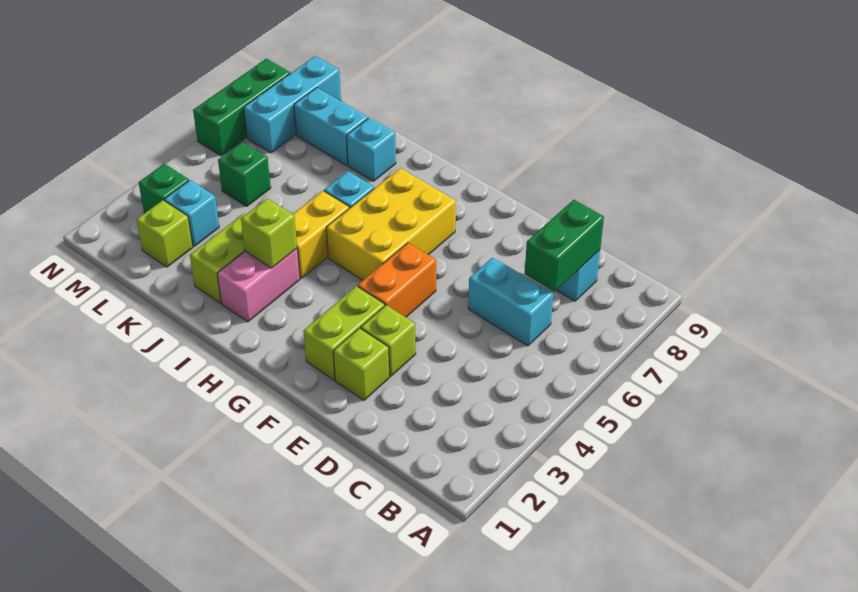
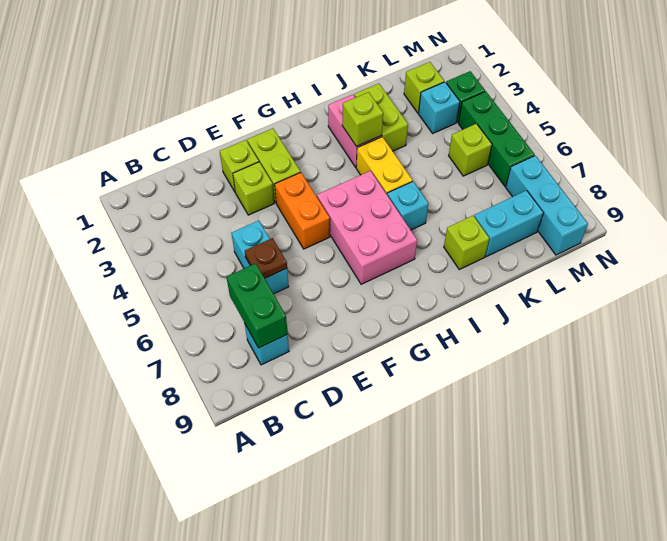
cyan 1x2 brick [468,257,553,346] -> cyan 1x2 brick turned to [231,221,289,294]
none -> brown 1x1 plate [245,238,287,278]
yellow 2x3 brick [326,168,456,280] -> pink 2x3 brick [317,171,417,284]
cyan 1x1 brick [347,118,396,181] -> lime 1x1 brick [444,216,489,270]
green 1x1 brick [218,142,271,206] -> lime 1x1 brick [449,124,492,176]
green 1x3 brick [193,59,290,156] -> green 1x3 brick moved to [458,92,535,186]

